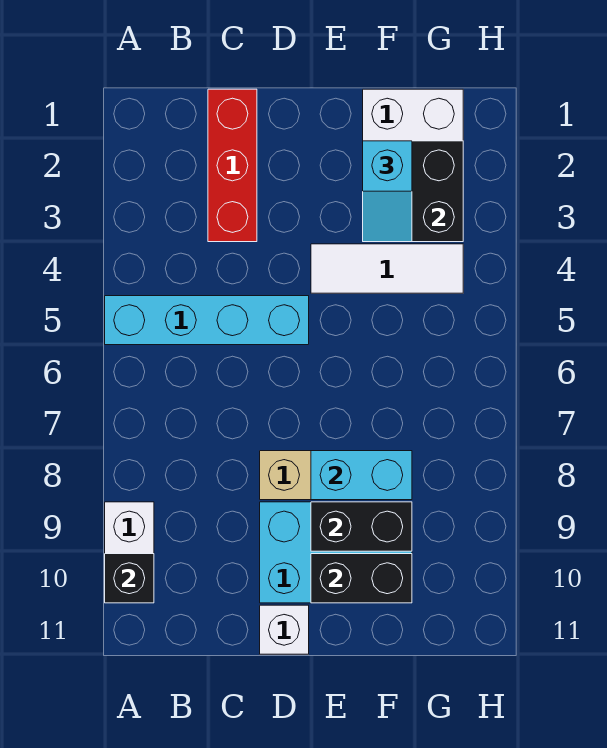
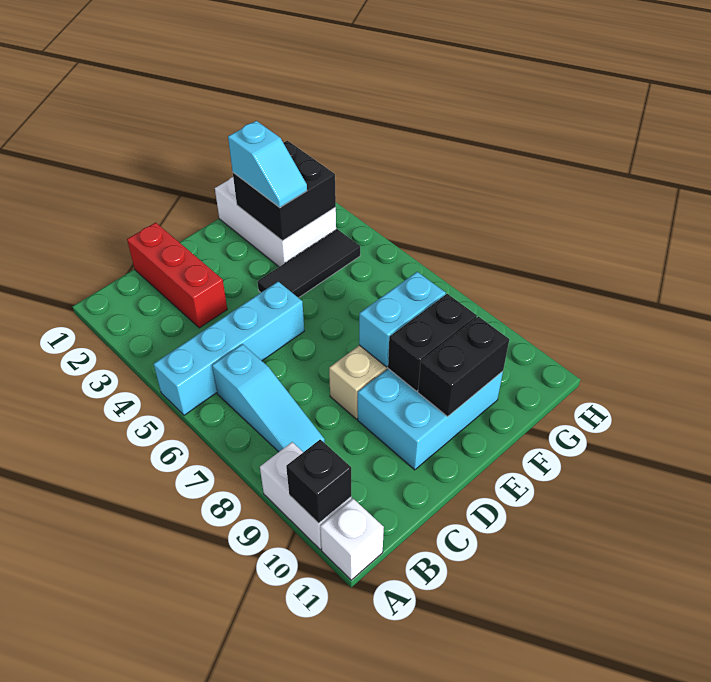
none -> cyan 1x3 slope [212,344,325,452]
white 1x1 brick [260,605,309,654] -> white 1x1 brick moved to [320,499,384,580]
white 1x3 tile [311,244,463,293] -> black 1x3 tile [258,229,360,298]

